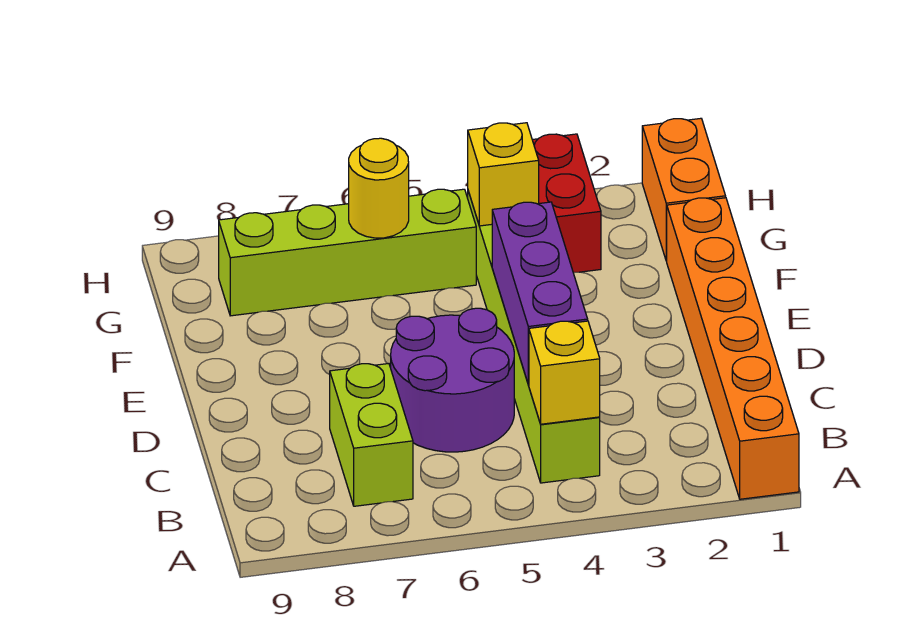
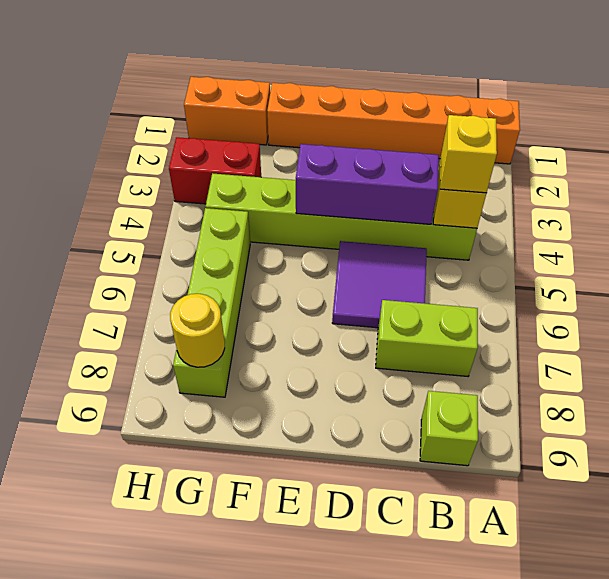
none -> lime 1x1 brick [420,391,478,466]
purple 2x2 round brick [391,308,514,452] -> purple 2x2 tile [332,241,427,328]
yellow 1x1 brick [468,123,539,226] -> yellow 1x1 brick moved to [440,115,497,193]
yellow 1x1 round brick [349,138,409,238] -> yellow 1x1 round brick moved to [170,294,225,367]

